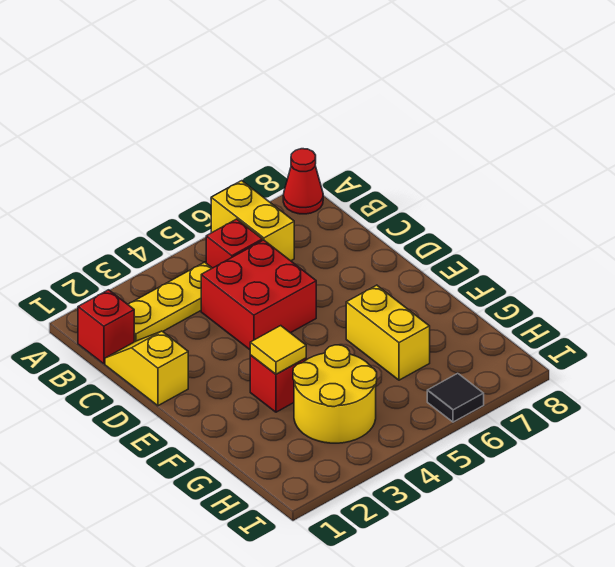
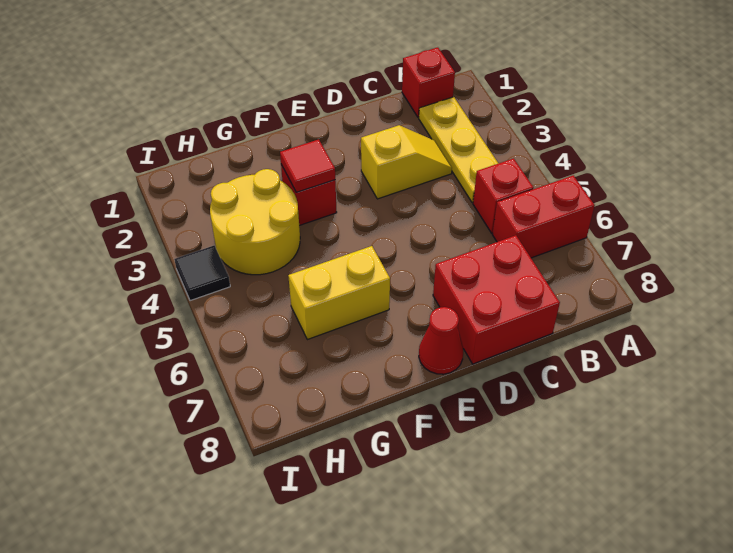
yellow 1x2 brick [211,181,294,261] -> red 1x2 brick [492,175,595,258]
red 1x1 cone [283,149,323,214] -> red 1x1 cone moved to [419,307,463,374]
yellow 1x2 slope [105,331,188,406] -> yellow 1x2 slope moved to [361,125,452,199]
red 2x2 brick [201,240,316,350] -> red 2x2 brick moved to [433,235,560,364]
yellow 1x1 tile [250,326,306,374] -> red 1x1 tile [280,139,335,192]
black 1x1 tile [427,373,484,422] -> black 1x1 tile moved to [174,246,230,301]

